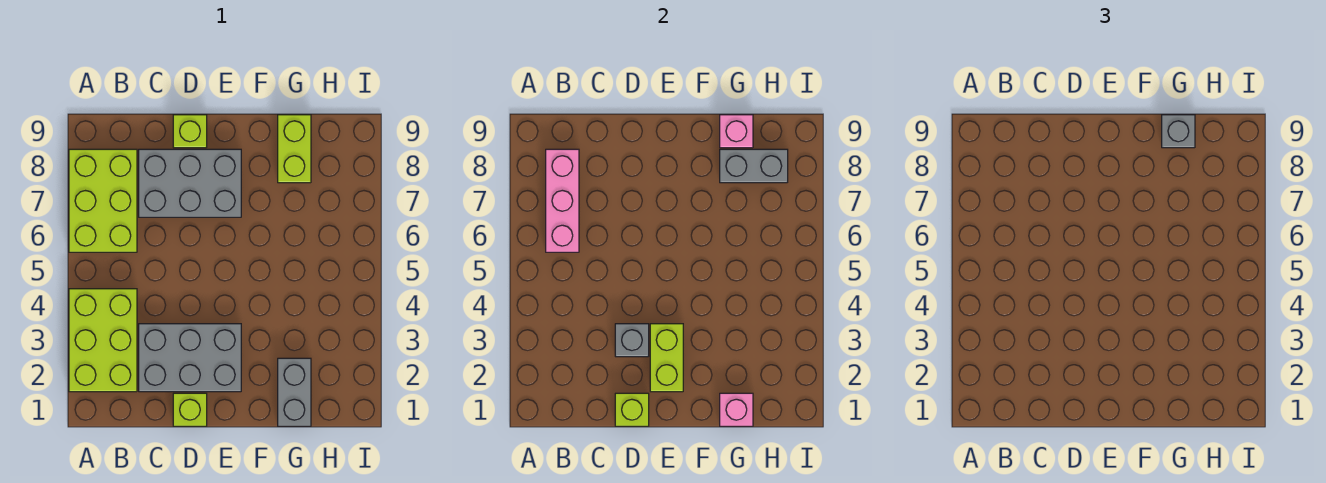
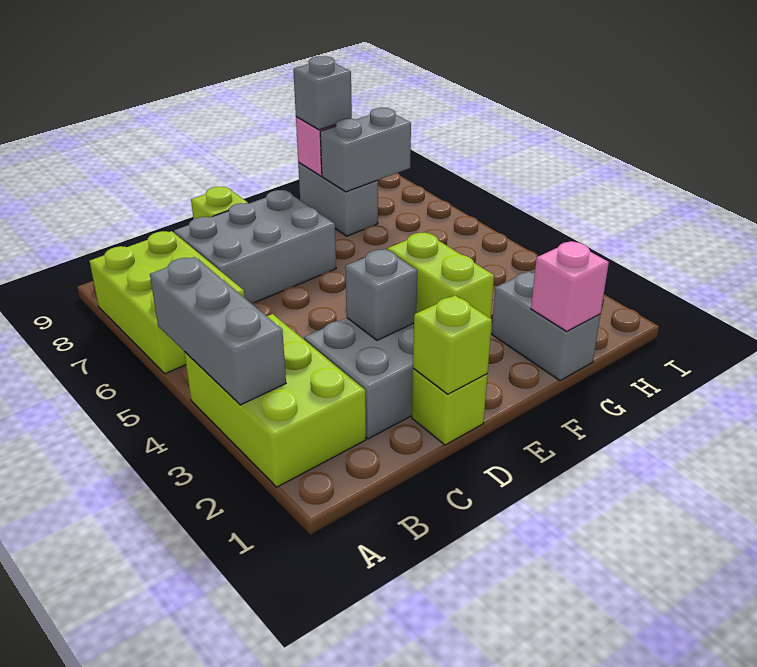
none -> grey 1x3 brick [150,257,286,405]
pink 1x3 brick [546,149,579,252] -> none
lime 1x2 brick [278,115,311,183] -> grey 1x2 brick [298,163,378,236]

